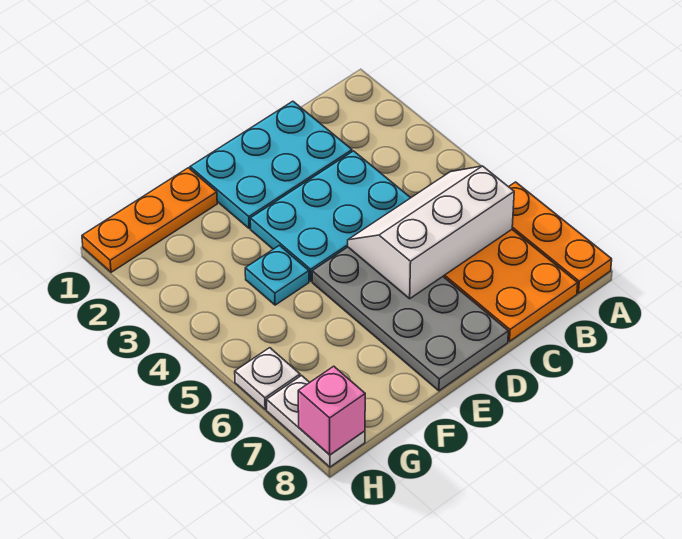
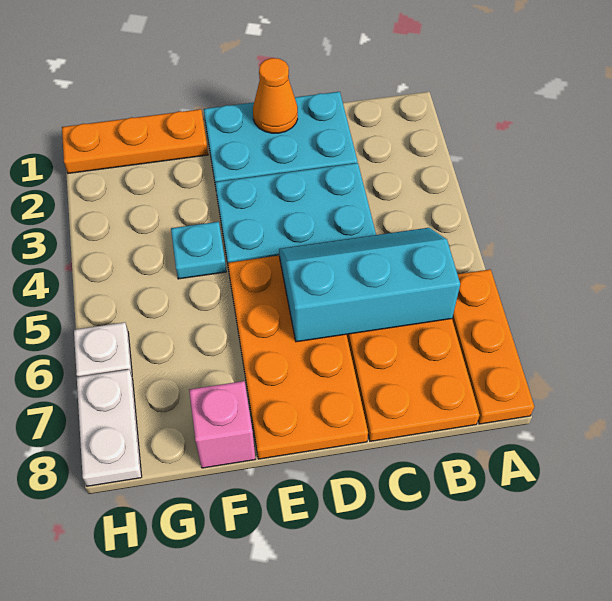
white 2x3 slope [348,166,514,299] -> cyan 2x3 slope [279,228,460,342]
none -> orange 1x1 cone [253,58,298,133]
grey 2x4 plate [312,247,508,391] -> orange 2x4 plate [228,256,368,459]
pink 1x1 brick [298,366,365,455] -> pink 1x1 brick moved to [189,381,255,468]

